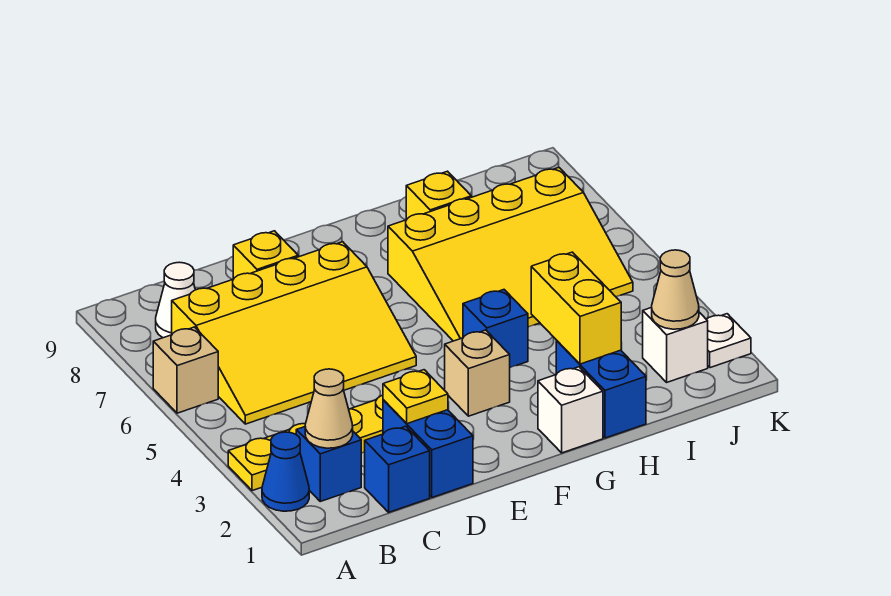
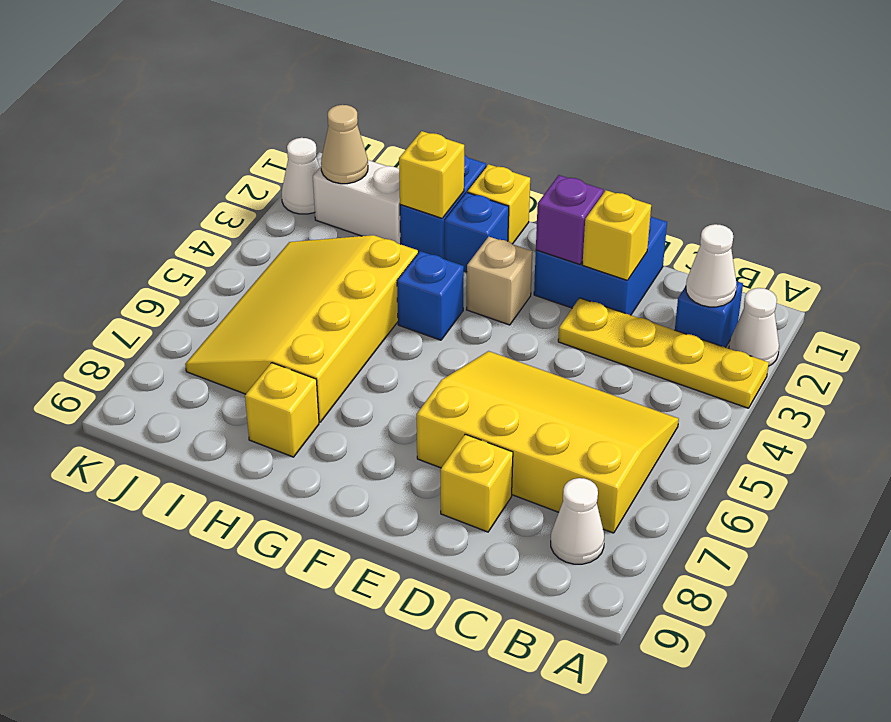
blue 1x1 cone [262,432,309,511] -> white 1x1 cone [729,288,779,366]
tan 1x1 brick [153,327,218,413] -> none
tan 1x1 cone [305,369,353,448] -> white 1x1 cone [686,224,737,307]
blue 1x1 brick [365,426,430,512] -> blue 1x1 brick moved to [445,192,509,272]
blue 1x2 brick [383,400,473,497] -> blue 2x2 brick [534,217,667,315]
yellow 1x1 plate [383,370,448,424] -> yellow 1x1 brick [583,190,651,280]
none -> purple 1x1 brick [536,175,603,264]
white 1x1 brick [538,367,603,453] -> yellow 1x1 brick [467,164,530,244]
yellow 3x4 slope [388,168,633,341] -> yellow 3x4 slope turned to [185,235,418,422]
yellow 1x2 brick [531,252,621,364] -> yellow 1x1 brick [399,131,464,218]
white 1x1 brick [643,307,708,382] -> white 1x2 brick [313,160,401,244]
white 1x1 plate [706,314,751,368] -> white 1x1 cone [282,138,320,214]

